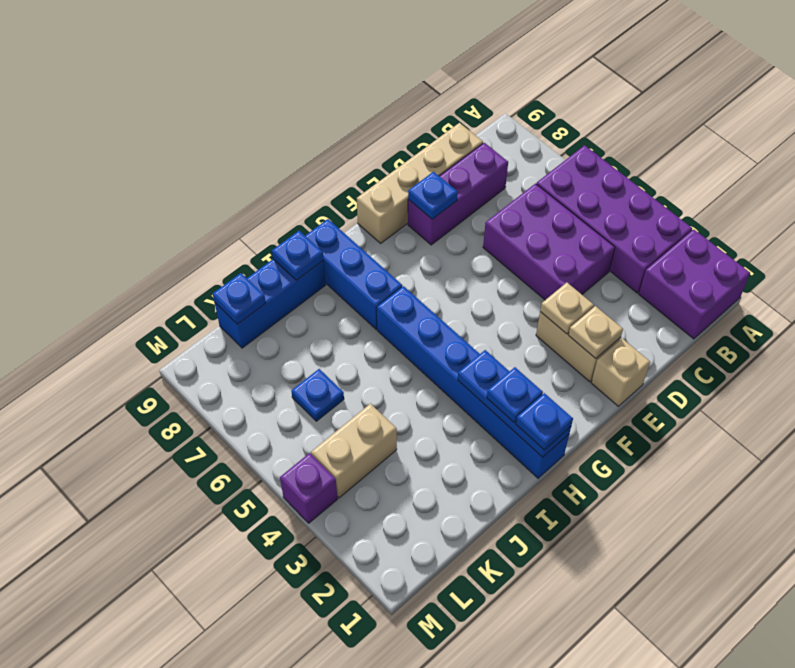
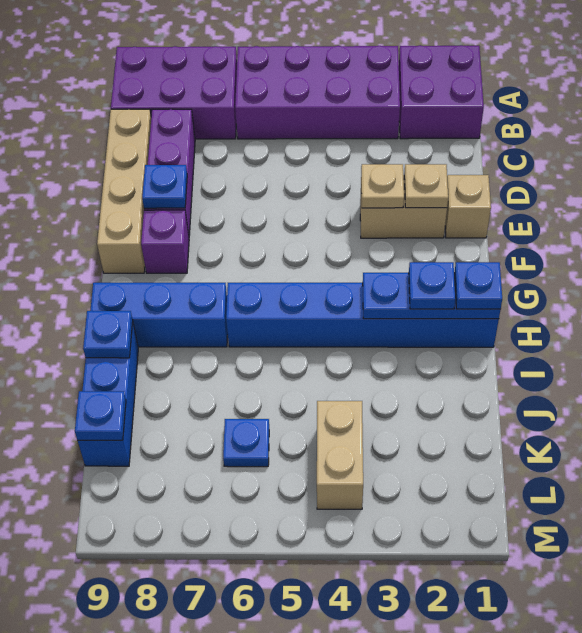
purple 2x3 brick [483,184,615,300] -> purple 2x3 brick moved to [111,46,237,139]
purple 1x1 brick [280,453,338,523] -> purple 1x1 brick moved to [141,210,189,273]

